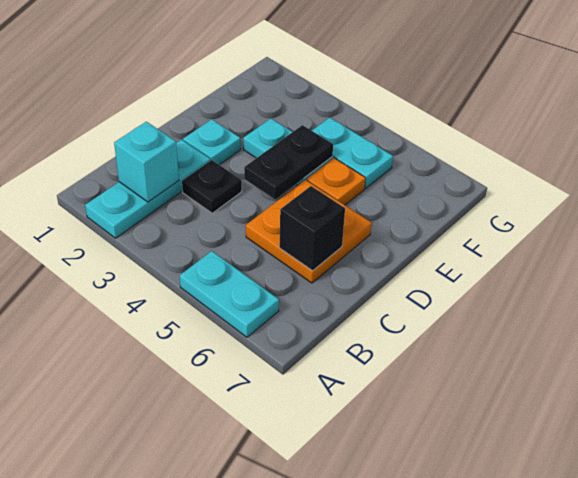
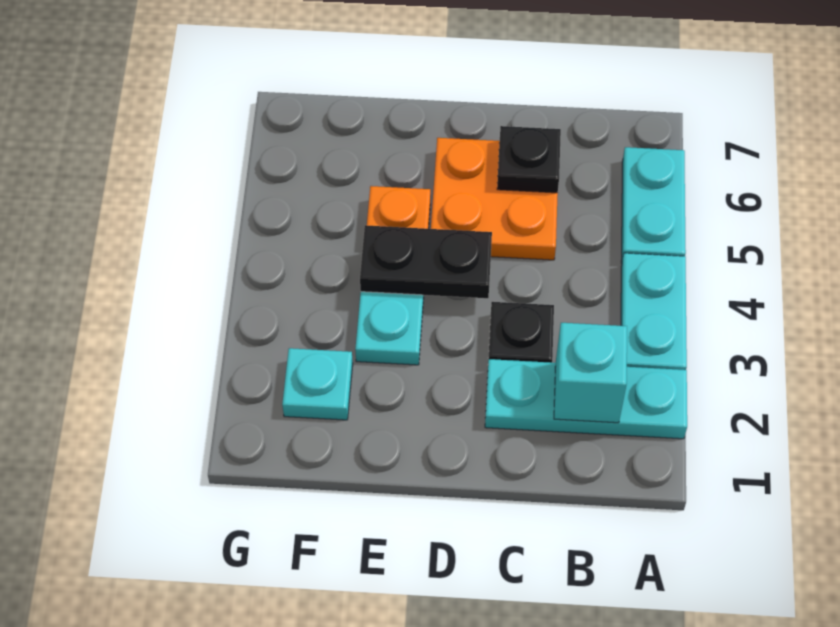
black 1x1 brick [279,186,345,271] -> black 1x1 plate [497,126,561,193]
cyan 1x1 plate [183,119,241,165] -> cyan 1x1 plate moved to [282,348,353,420]
cyan 1x2 plate [312,118,393,188] -> cyan 1x2 plate moved to [621,253,687,370]

